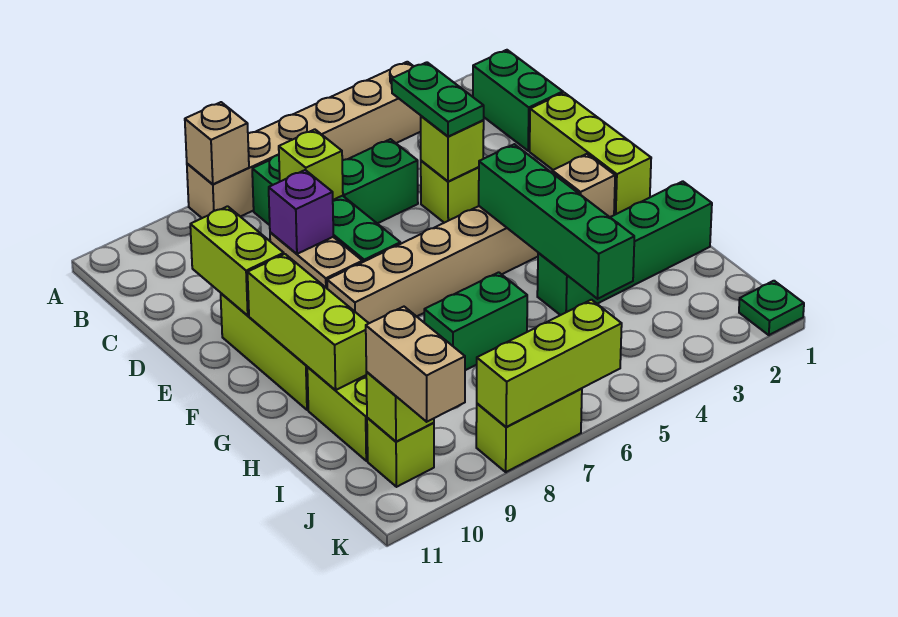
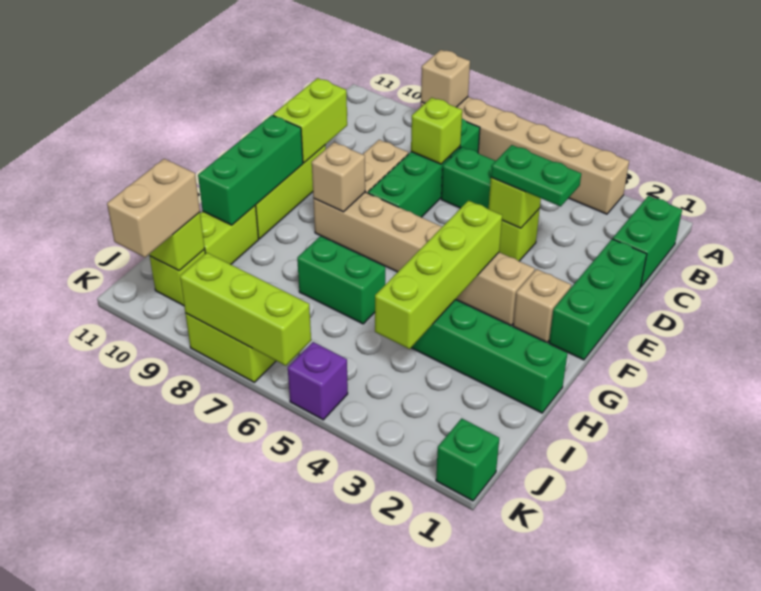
green 1x2 plate [392,62,484,137] -> green 1x2 plate turned to [491,145,581,206]
lime 1x3 brick [530,93,651,215] -> green 1x3 brick [549,239,647,360]
purple 1x1 brick [269,170,333,254] -> purple 1x1 brick moved to [288,342,348,420]
green 1x4 brick [479,144,634,299] -> lime 1x4 brick [375,201,502,349]
none -> tan 1x1 brick [312,142,365,212]
lime 1x3 brick [248,254,369,390] -> green 1x3 brick [198,115,303,225]
green 1x1 plate [739,281,804,335] -> green 1x1 brick [436,418,499,501]

